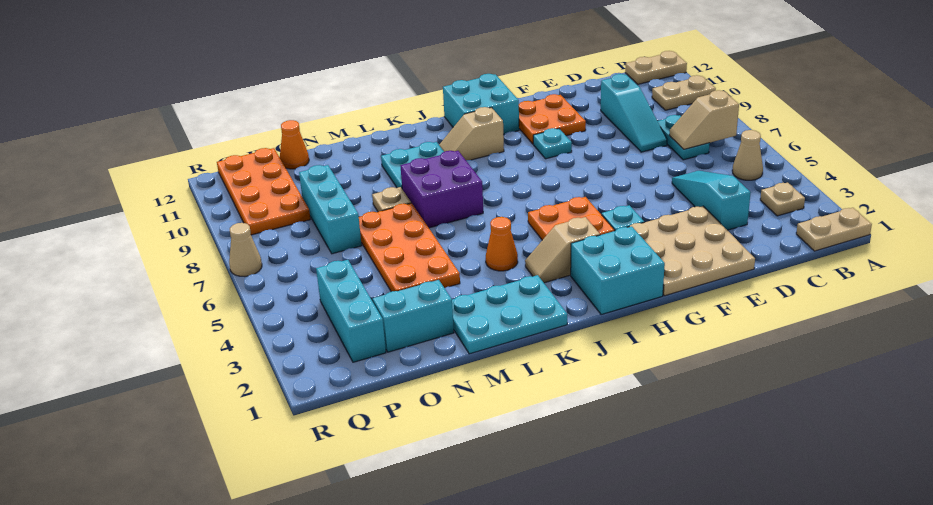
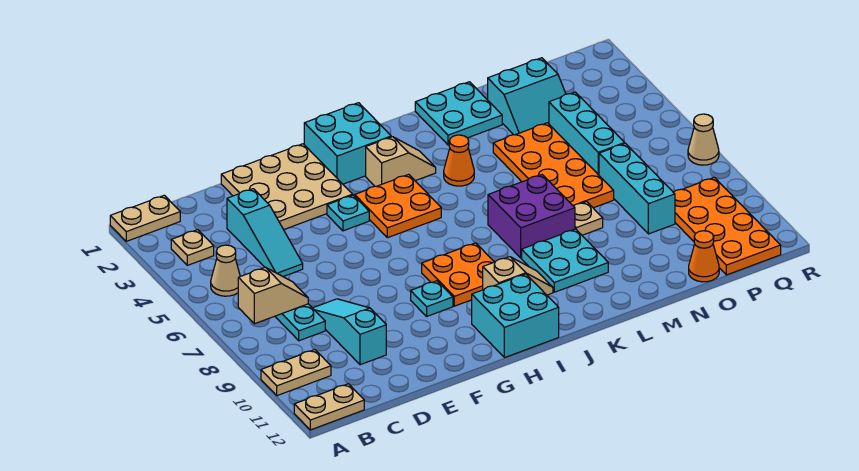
orange 2x2 plate [519,94,586,144] -> orange 2x2 plate moved to [422,243,494,306]
cyan 2x3 plate [452,275,567,354] -> cyan 2x2 plate [415,82,502,145]
cyan 1x3 brick [316,260,386,362] -> cyan 1x3 brick moved to [549,92,625,175]

